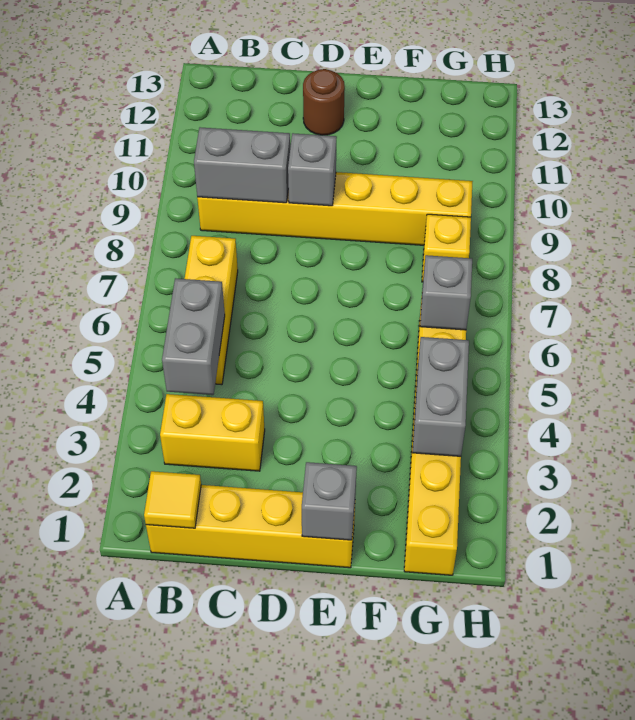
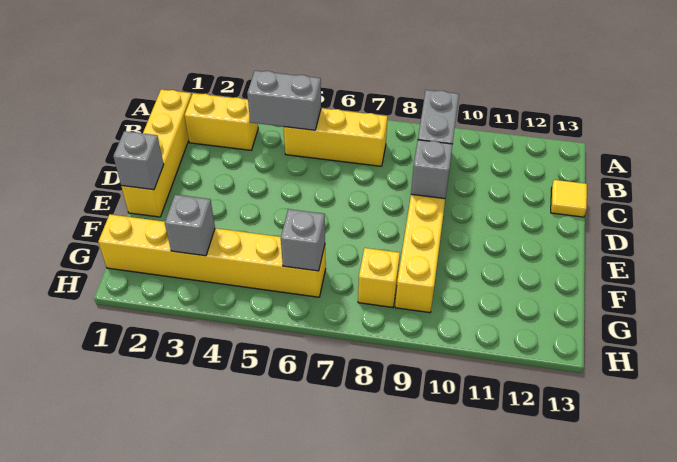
yellow 1x1 tile [144,471,201,528] -> yellow 1x1 tile moved to [551,180,587,217]
yellow 1x2 brick [160,394,265,471] -> yellow 1x2 brick turned to [185,93,258,150]
brown 1x1 round brick [303,69,345,135] -> none
grey 1x2 brick [413,337,469,456] -> grey 1x1 brick [165,195,215,256]

